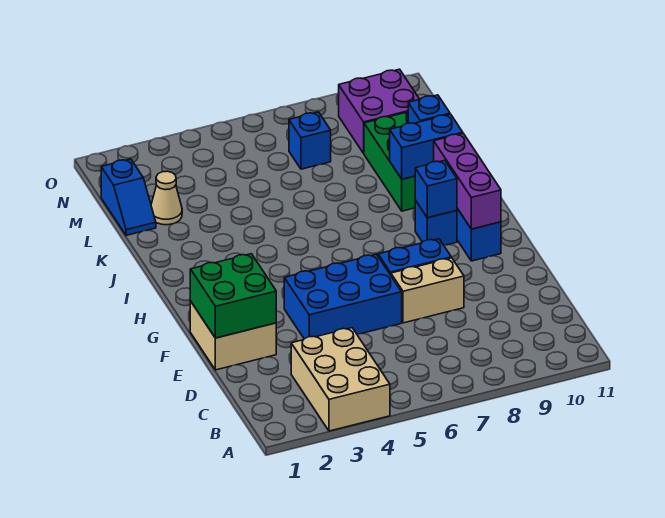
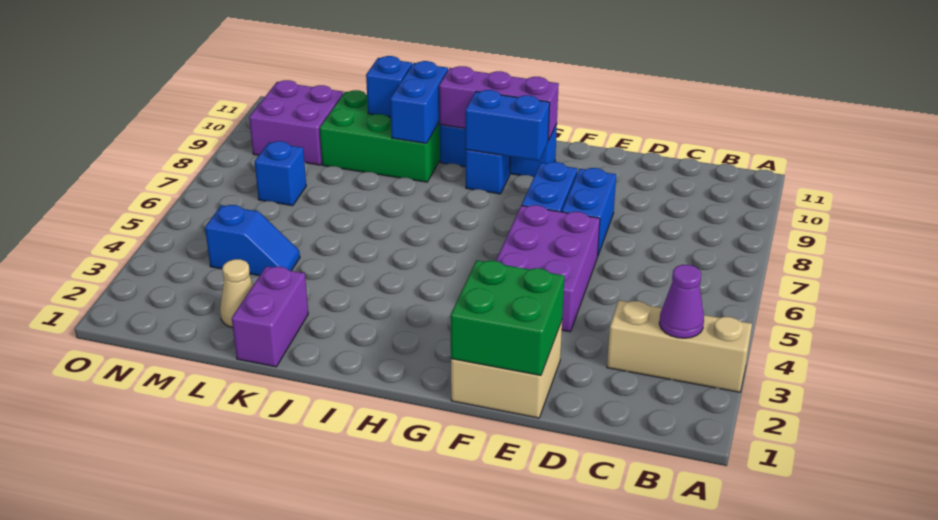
tan 2x3 brick [291,328,390,431] -> tan 1x3 brick [607,300,752,392]
none -> purple 1x1 cone [659,265,704,338]
blue 2x3 brick [284,254,402,339] -> purple 2x3 brick [496,205,600,332]
tan 1x2 brick [391,258,464,323] -> blue 1x2 brick [562,168,616,257]
blue 1x1 brick [415,160,457,218] -> blue 1x2 brick [465,90,550,161]
none -> purple 1x2 brick [232,266,308,367]
blue 1x2 slope [101,159,156,235] -> blue 1x2 slope moved to [205,205,300,276]

